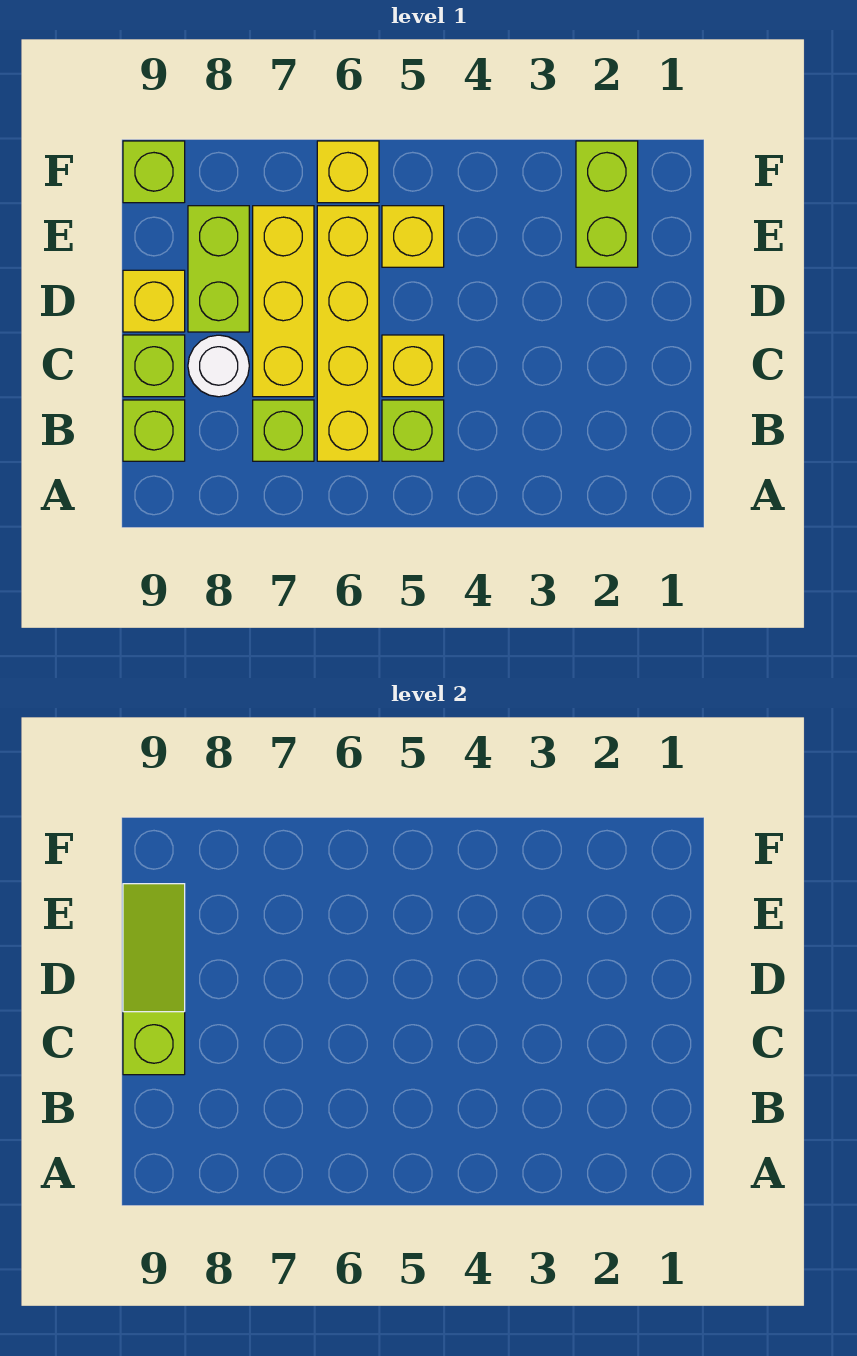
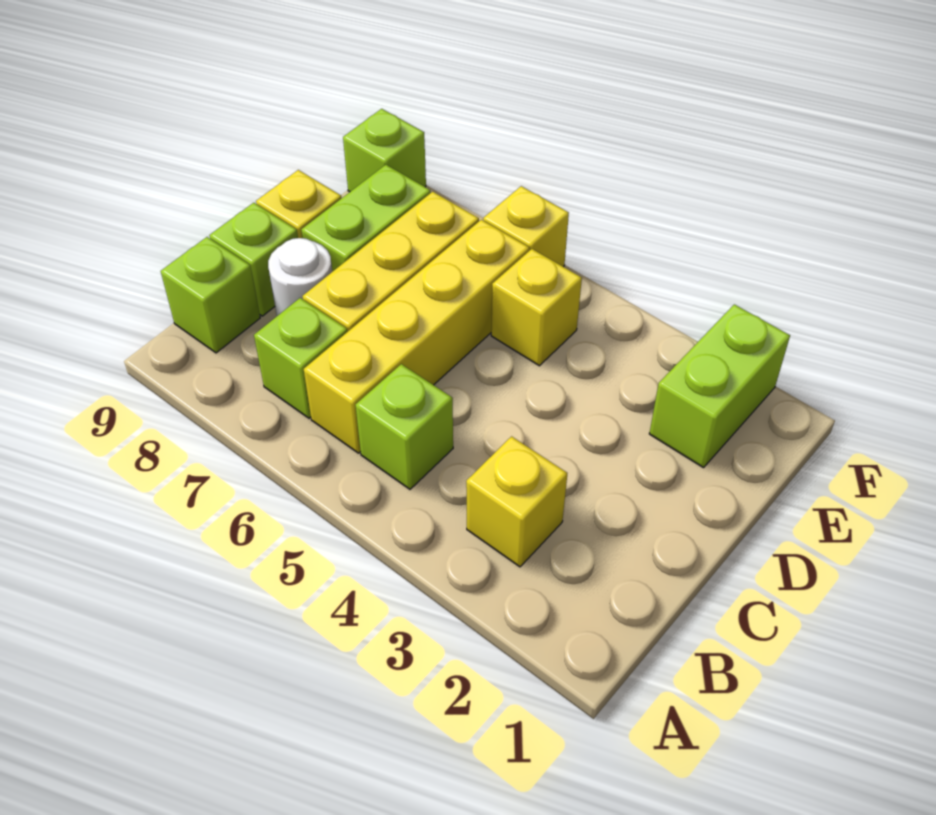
yellow 1x1 brick [382,335,444,397] -> yellow 1x1 brick moved to [466,436,567,567]
lime 1x3 slope [123,884,185,1075] -> none

